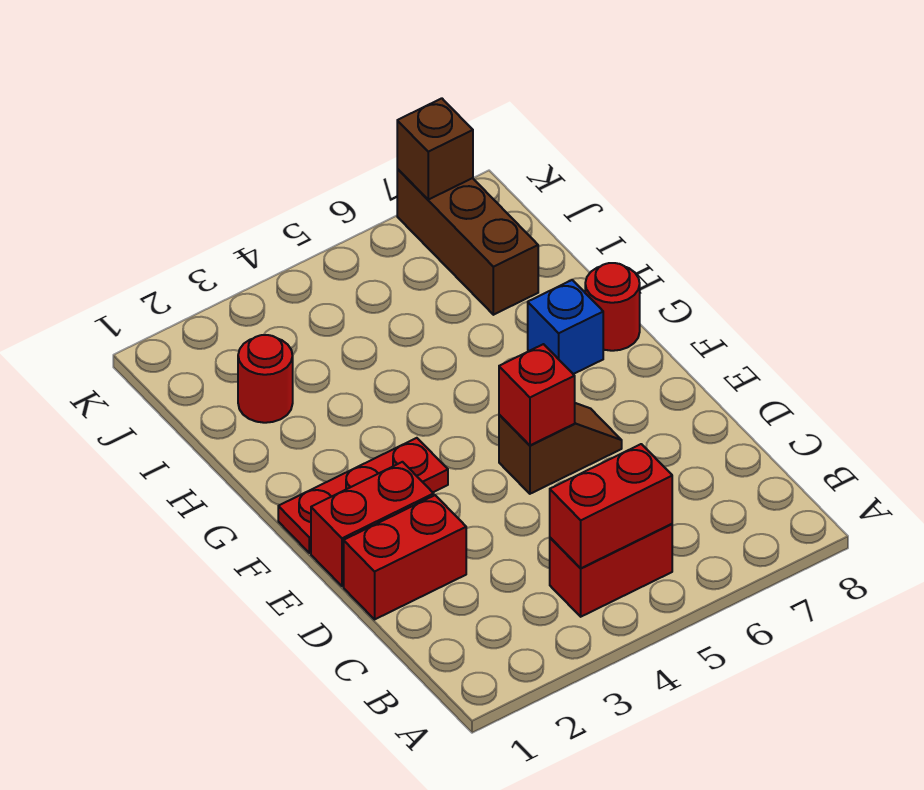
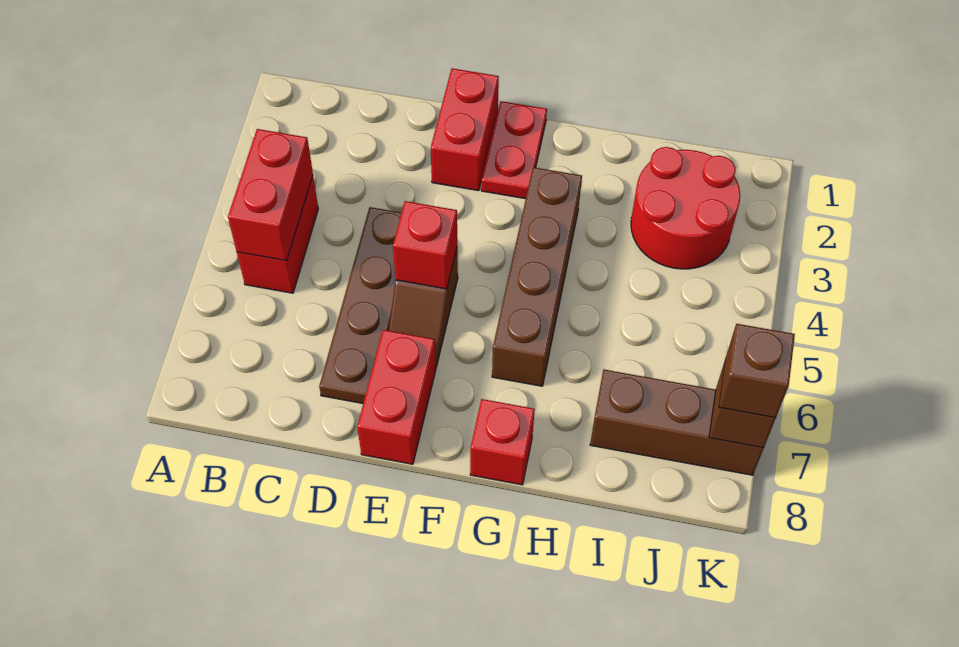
red 1x2 brick [344,495,466,619] -> red 1x2 brick moved to [357,330,436,464]
none -> brown 1x4 plate [319,207,401,403]
red 1x3 plate [278,438,448,553] -> red 1x2 plate [481,101,547,199]
none -> brown 1x4 brick [492,167,582,386]
blue 1x1 brick [528,280,603,374] -> none
red 1x1 round brick [585,263,640,351] -> red 1x1 brick [470,399,535,485]
red 1x1 round brick [238,335,293,423] -> red 2x2 round brick [631,147,740,269]
none -> brown 1x1 brick [719,324,795,418]

